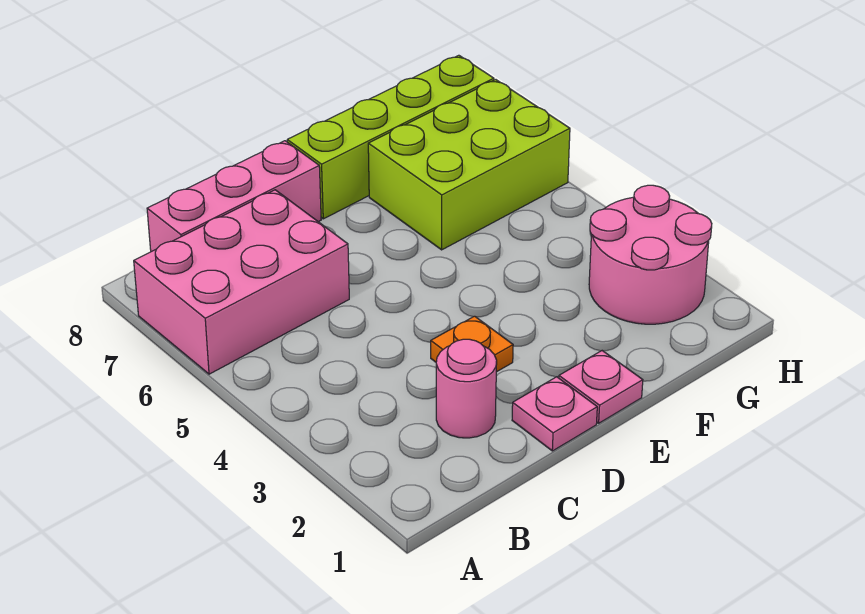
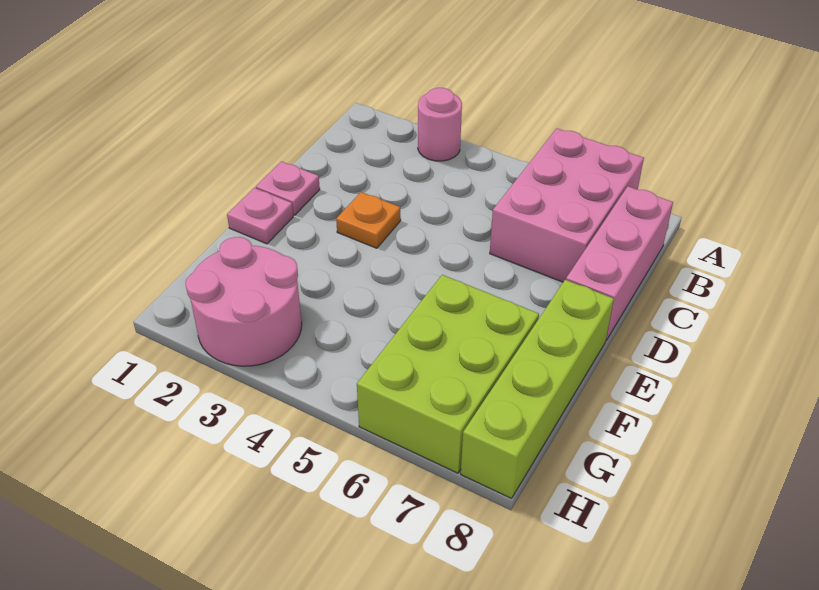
pink 1x1 round brick [436,339,497,438] -> pink 1x1 round brick moved to [418,88,462,161]

